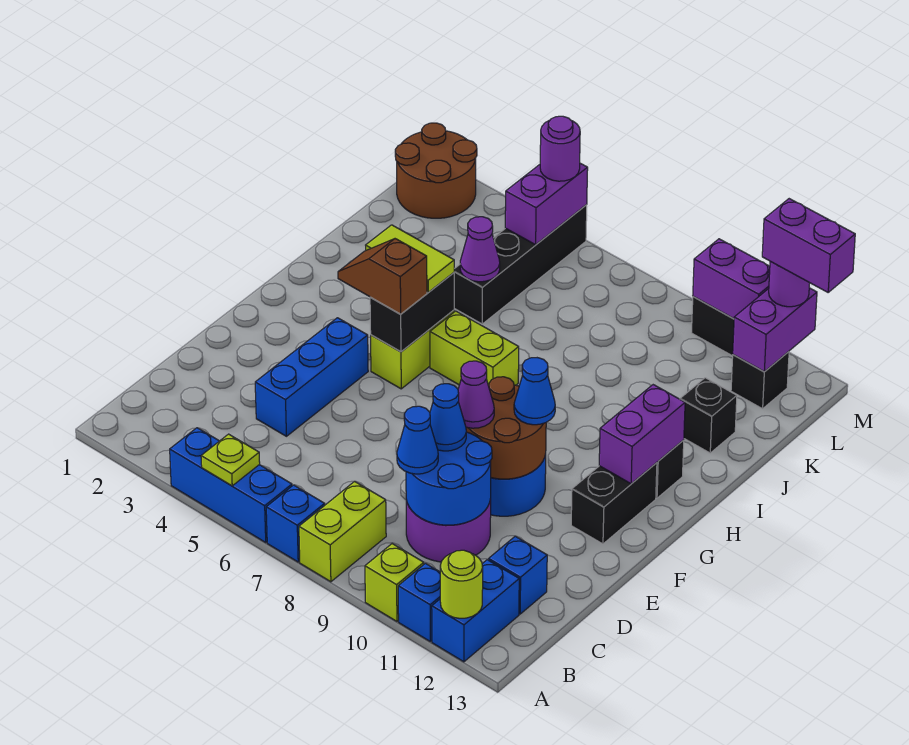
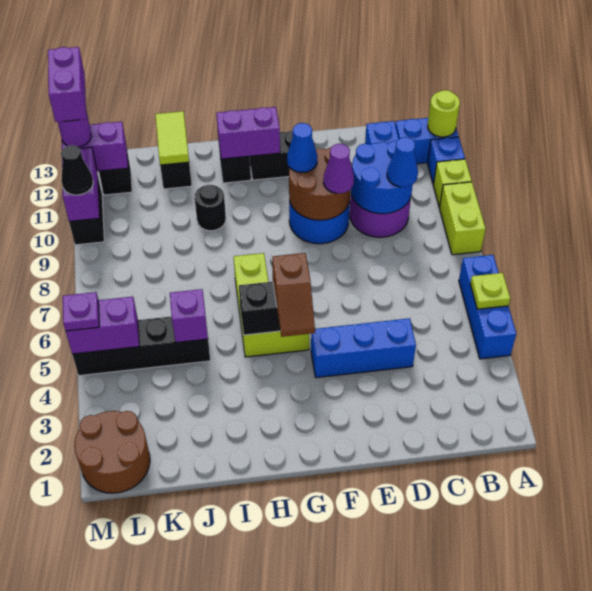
blue 1x1 brick [266,485,325,562] -> none
lime 1x2 brick [299,481,386,582] -> lime 1x2 brick turned to [439,182,486,255]
blue 1x1 cone [430,384,466,451] -> none
lime 1x2 tile [366,225,454,292] -> lime 1x2 tile moved to [155,111,189,165]
none -> black 1x1 round brick [195,185,226,231]
purple 1x1 cone [460,217,500,282] -> purple 1x1 brick [170,289,208,343]
purple 1x1 round brick [540,116,580,181] -> purple 1x1 plate [63,292,99,331]
none -> black 1x1 cone [61,145,93,195]

